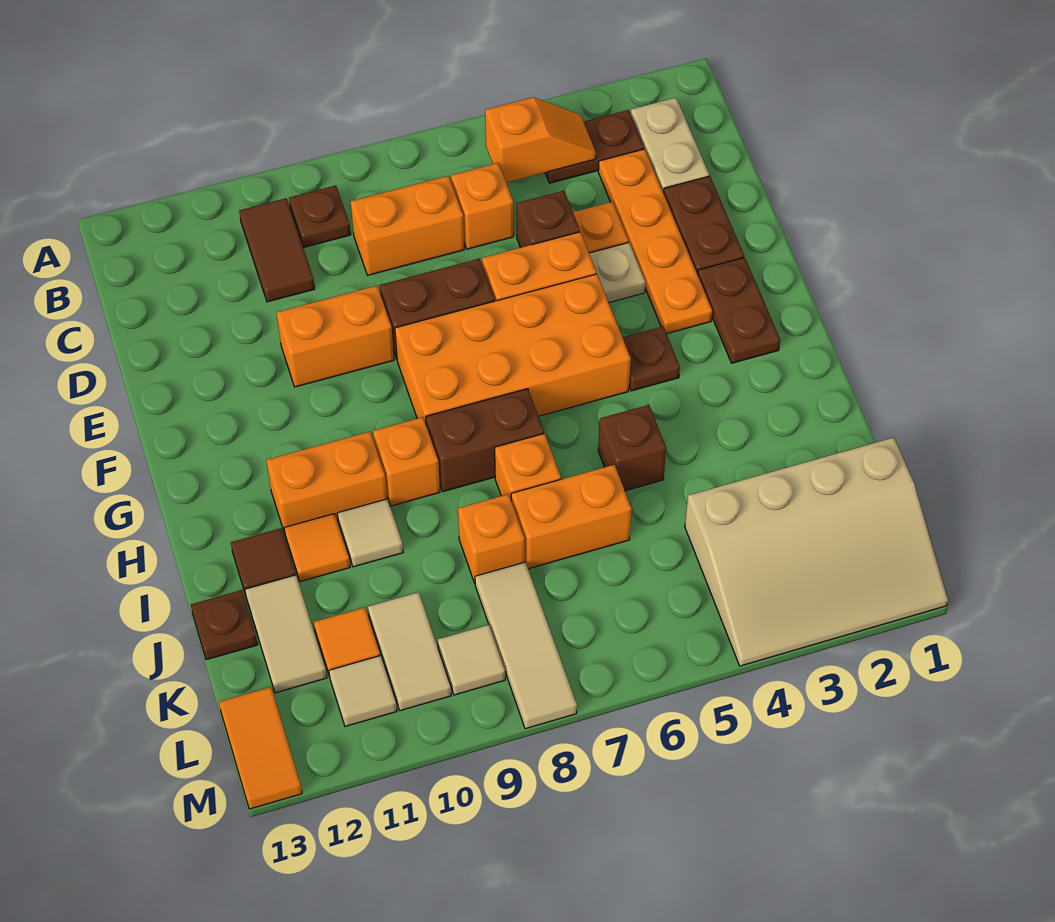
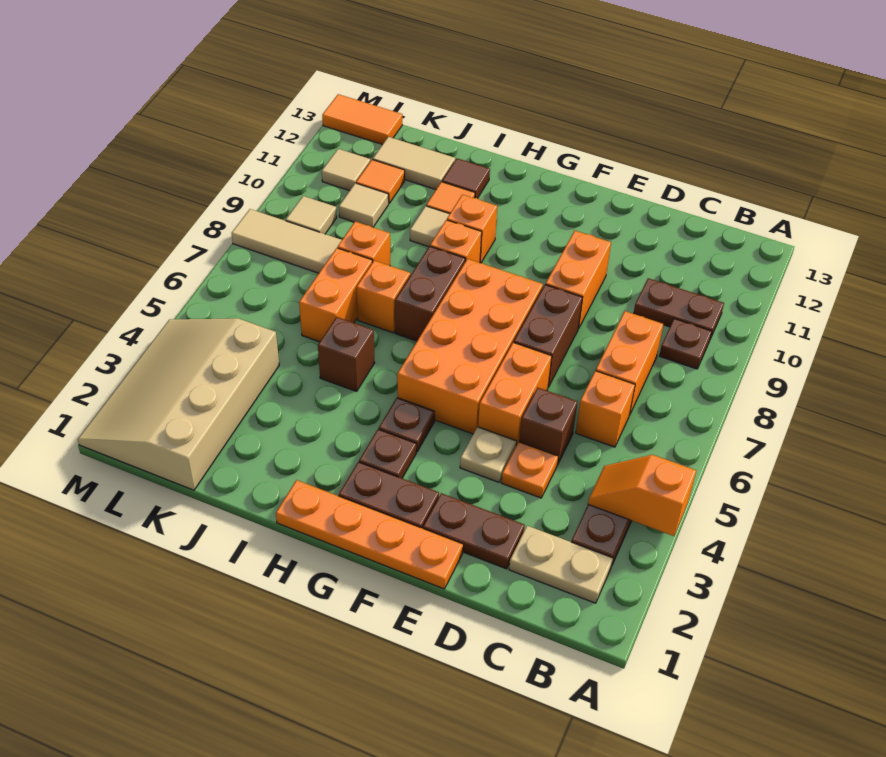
orange 1x2 slope [485,97,596,183] -> orange 1x2 slope turned to [588,455,696,536]
brown 1x2 tile [239,198,315,302] -> brown 1x2 plate [634,278,724,339]
orange 1x4 plate [598,149,712,334] -> orange 1x4 plate moved to [276,480,463,589]
orange 1x2 brick [266,432,387,533] -> orange 1x1 brick [447,195,497,263]
brown 1x1 plate [191,590,258,660] -> brown 1x1 plate moved to [359,429,416,478]
tan 1x2 tile [368,592,451,711] -> tan 1x1 tile [339,183,389,227]

